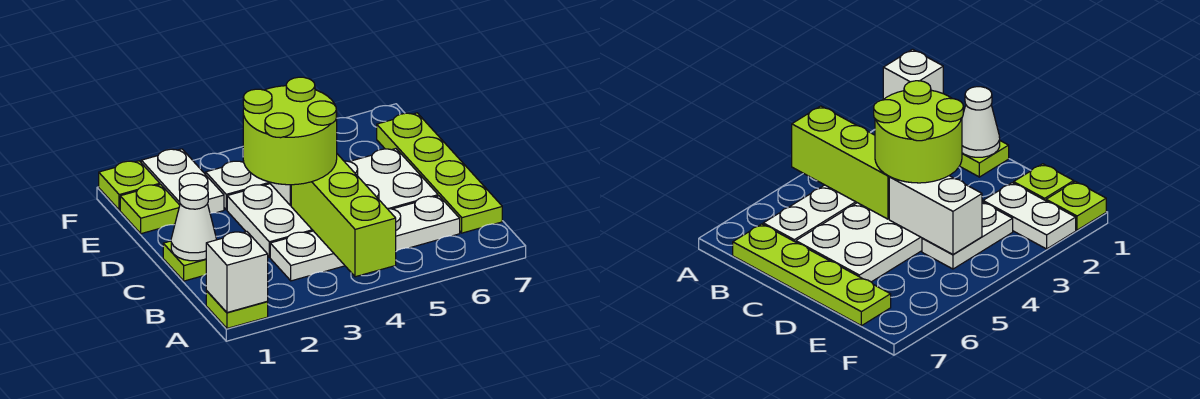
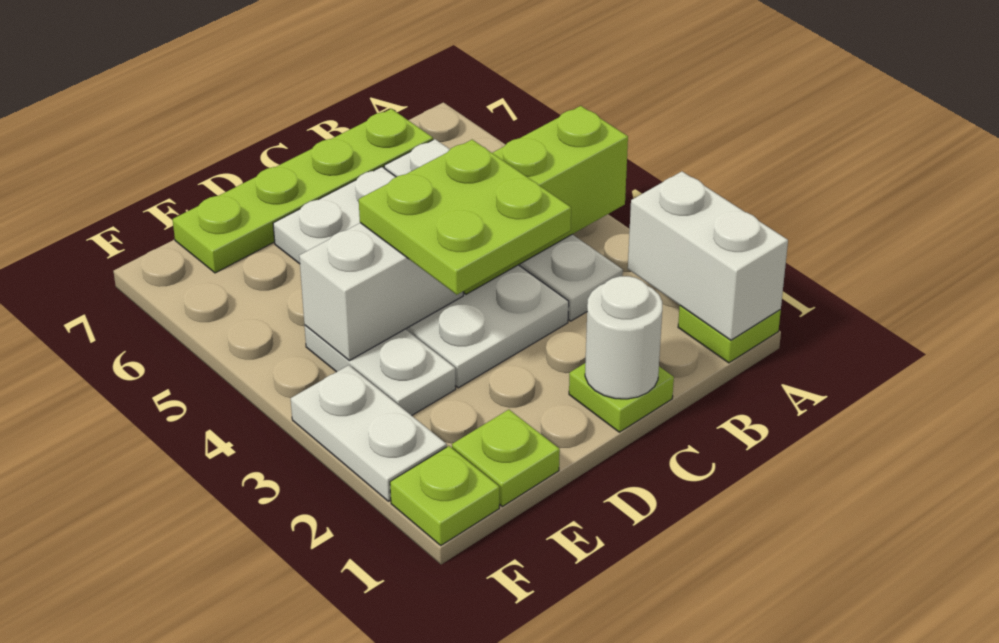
white 1x1 brick [206,232,268,312] -> white 1x2 brick [628,171,788,340]
white 1x1 cone [171,185,216,261] -> white 1x1 round brick [585,276,662,399]
lime 2x2 round brick [243,77,337,185] -> lime 2x2 plate [359,140,571,295]
white 1x2 plate [141,149,224,213] -> white 1x2 plate turned to [291,365,447,501]

